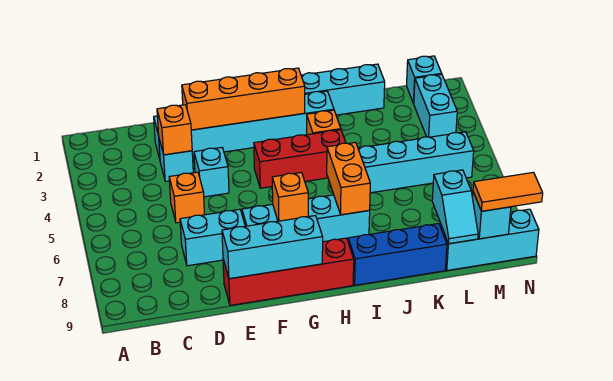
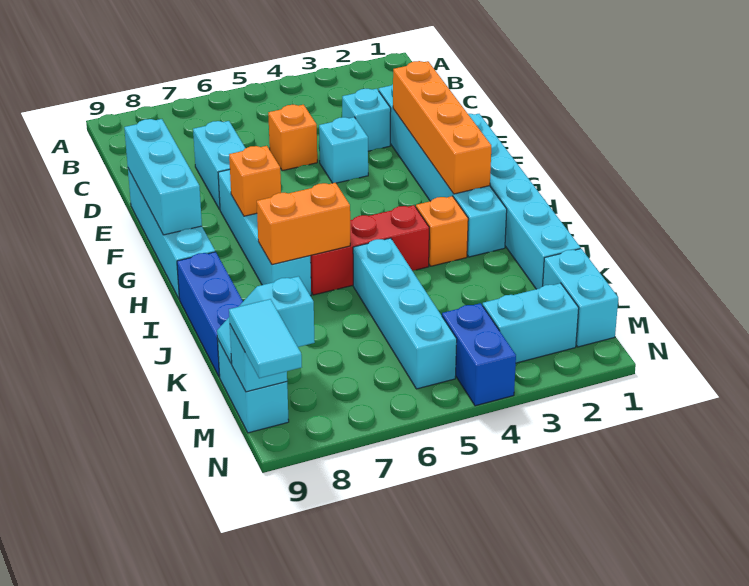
orange 1x1 brick [157,105,192,155] -> none
red 1x4 brick [223,238,354,305] -> cyan 1x4 brick [128,169,215,298]
red 1x3 brick [254,130,346,188] -> red 1x3 brick turned to [310,205,429,295]
cyan 1x3 brick [440,209,539,270] -> cyan 1x2 brick [218,340,289,433]
cyan 1x1 brick [407,56,442,103] -> cyan 1x2 brick [543,249,618,347]
none -> blue 1x2 brick [442,303,516,406]
orange 1x2 tile [473,172,543,211] -> cyan 1x2 tile [229,299,302,378]

